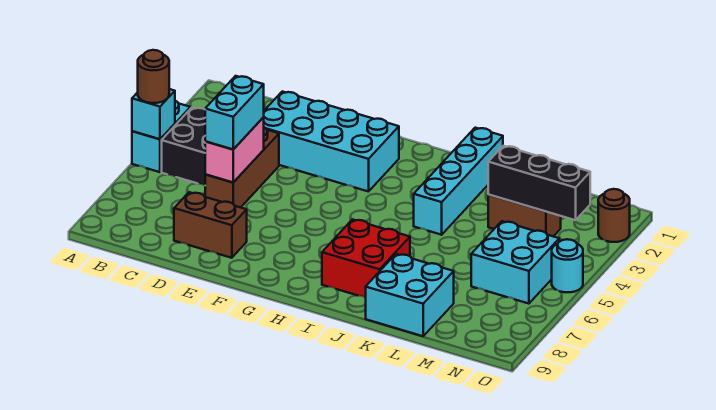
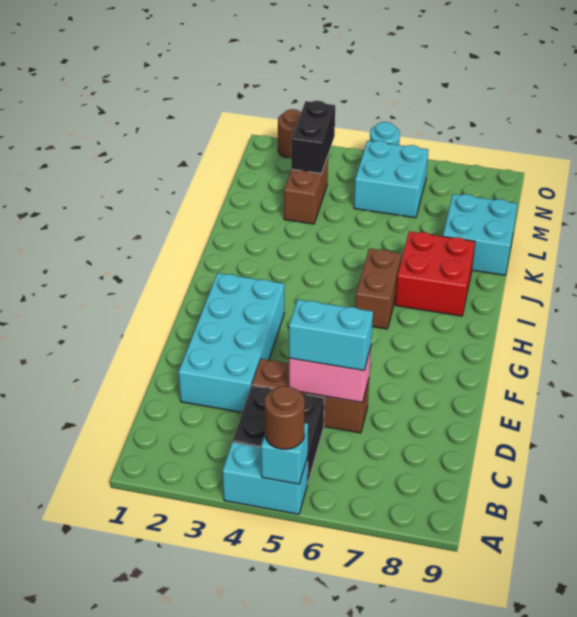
brown 1x2 brick [174,192,247,258] -> brown 1x2 brick moved to [355,248,401,329]
cyan 1x4 brick [414,128,503,235] -> none
black 1x3 brick [488,146,590,220] -> black 1x2 brick [291,101,335,174]

